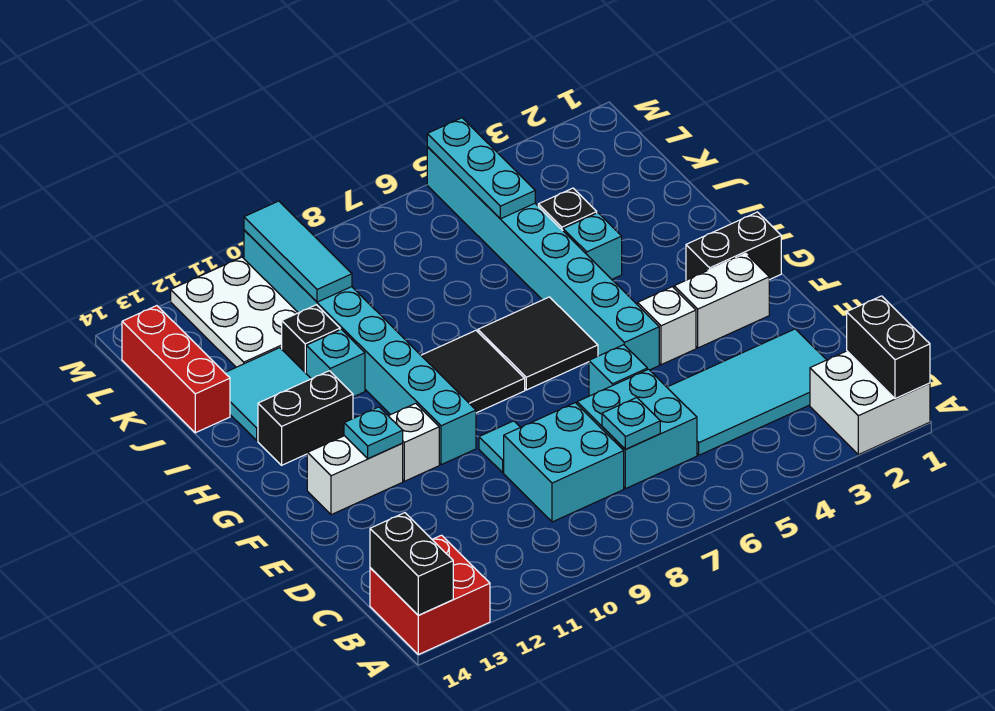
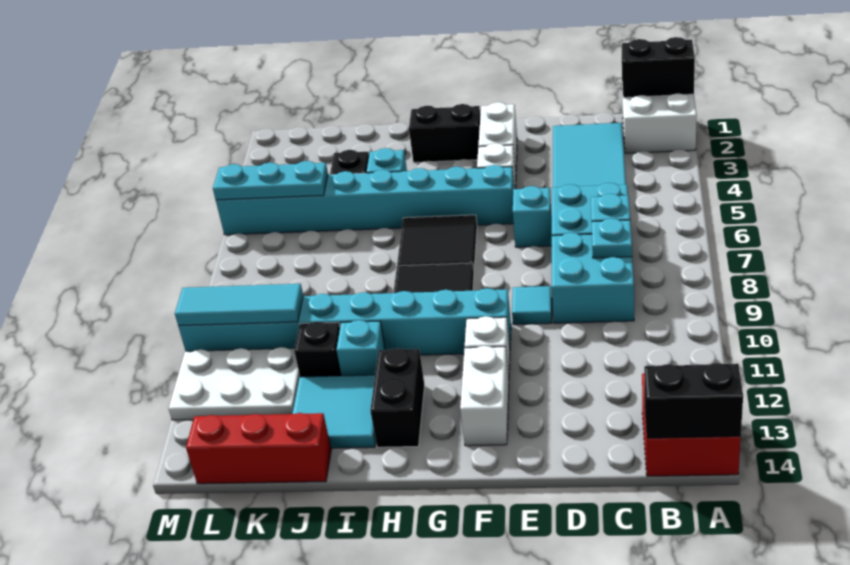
cyan 1x1 plate [344,407,403,459] -> cyan 1x1 plate moved to [592,219,632,258]
black 1x2 brick [686,212,781,280] -> black 1x2 brick turned to [409,104,480,163]

